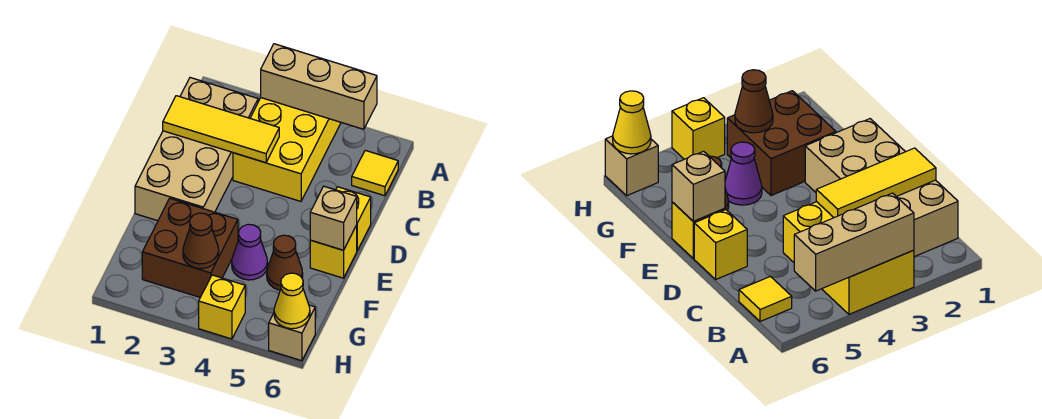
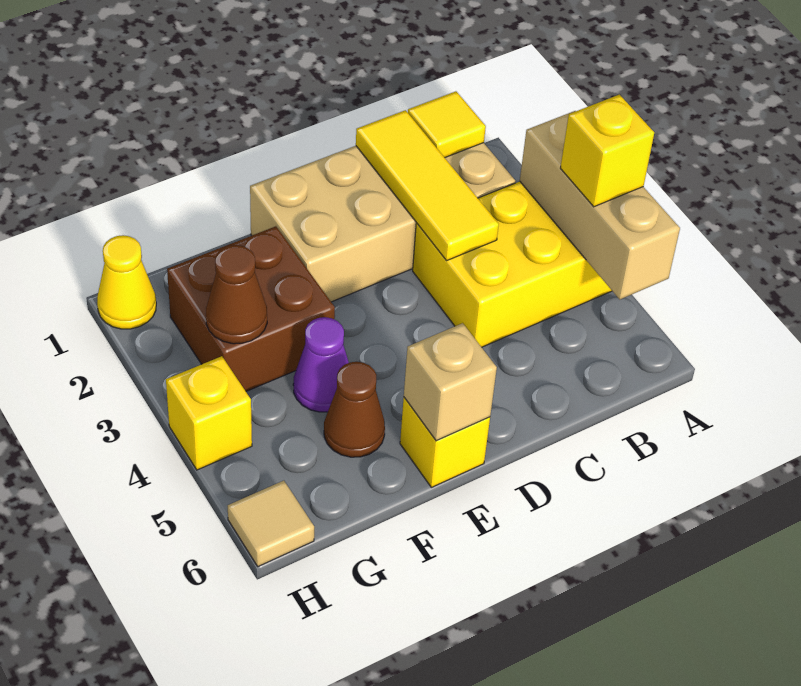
yellow 1x1 tile [352,150,398,196] -> yellow 1x1 tile moved to [408,91,486,158]
yellow 1x1 brick [336,187,371,250] -> yellow 1x1 brick moved to [561,95,654,207]
tan 1x1 brick [269,305,315,361] -> tan 1x1 tile [228,481,314,566]
yellow 1x1 cone [274,273,310,329] -> yellow 1x1 cone moved to [97,235,156,329]

